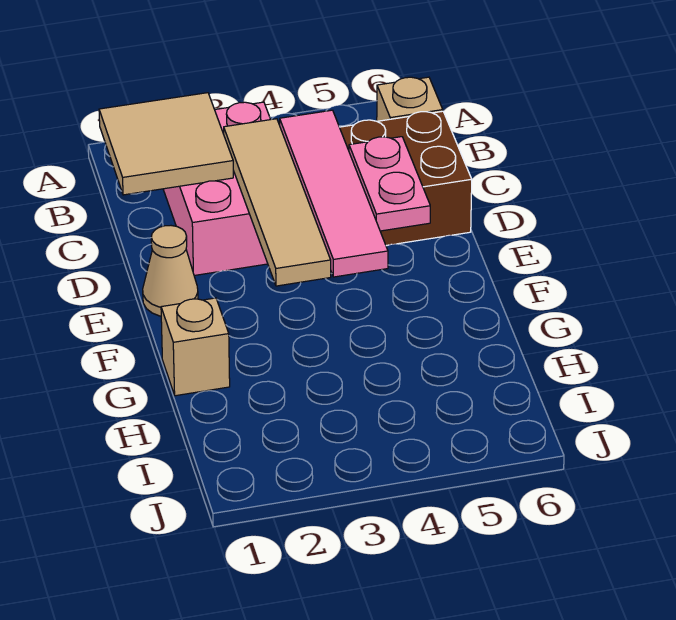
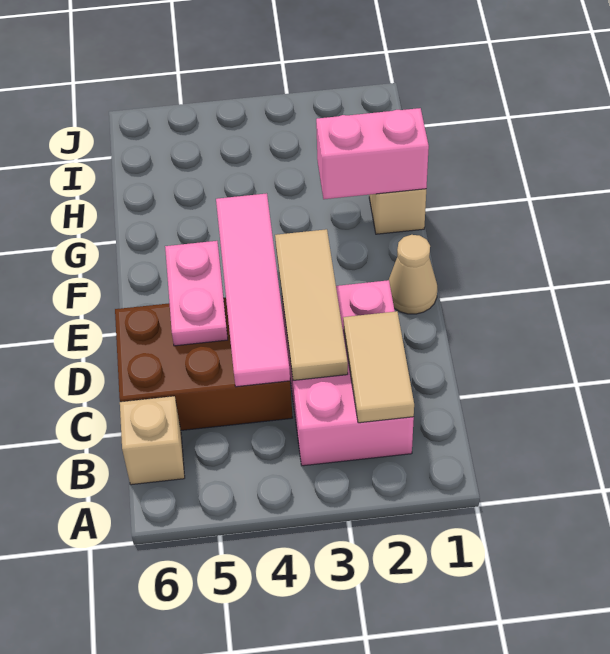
tan 2x2 tile [99,93,233,195] -> tan 1x2 tile [343,311,414,423]
tan 1x4 tile [224,119,331,286] -> tan 1x3 tile [275,229,348,380]
none -> pink 1x2 brick [316,108,429,199]

